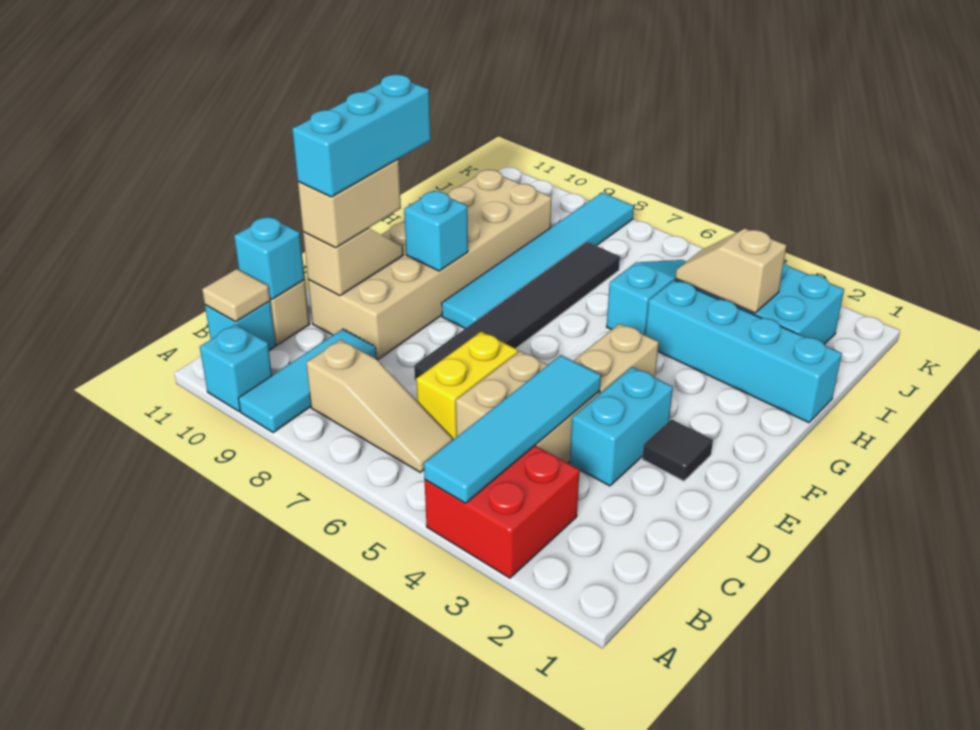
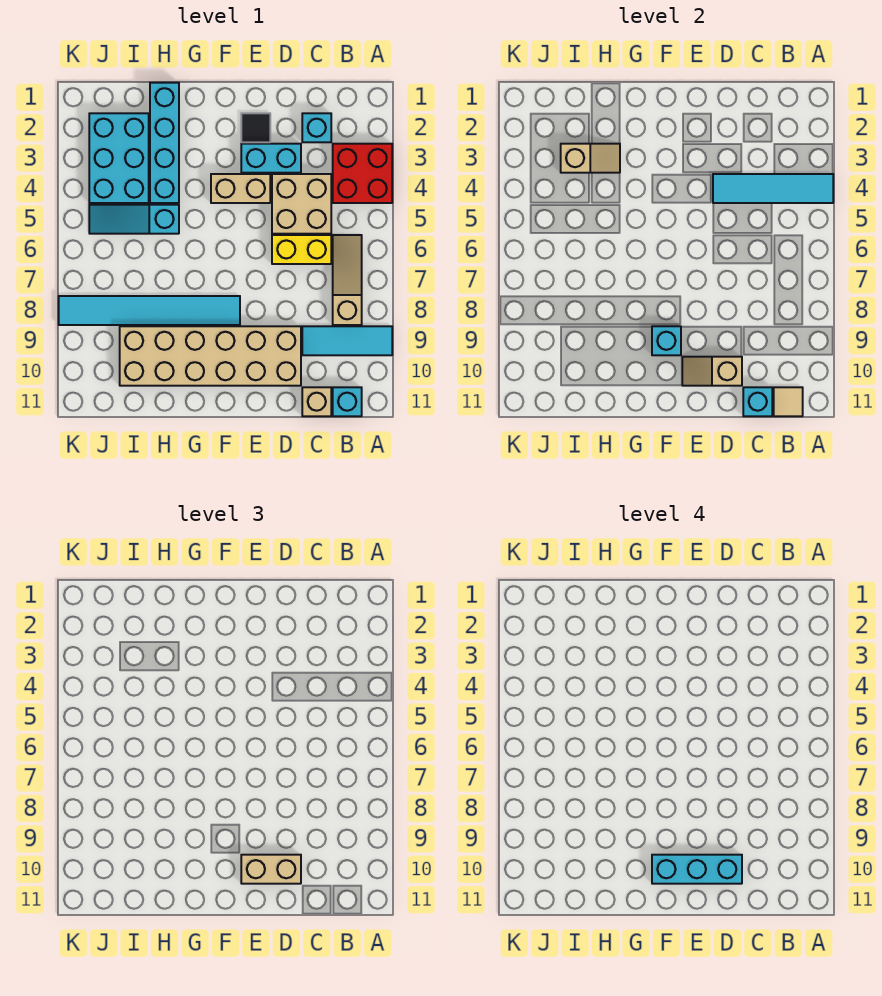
cyan 1x1 brick [200,324,272,411] -> cyan 1x1 brick moved to [302,113,331,142]
black 1x6 tile [414,242,620,380] -> none
tan 1x2 slope [675,228,787,313] -> tan 1x2 slope turned to [561,144,620,173]

